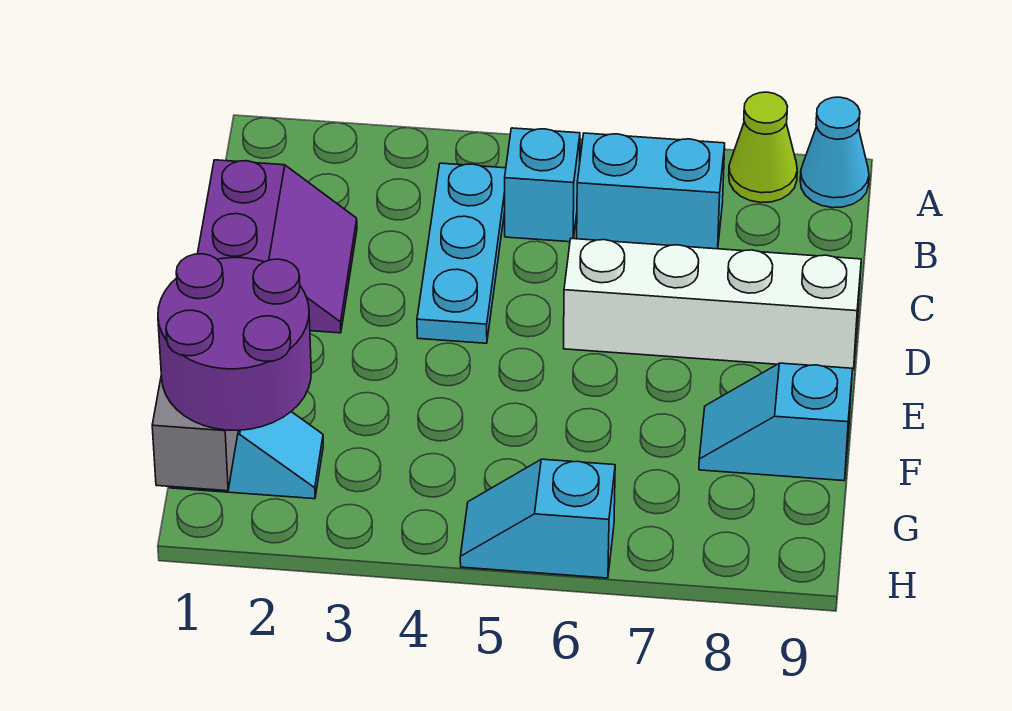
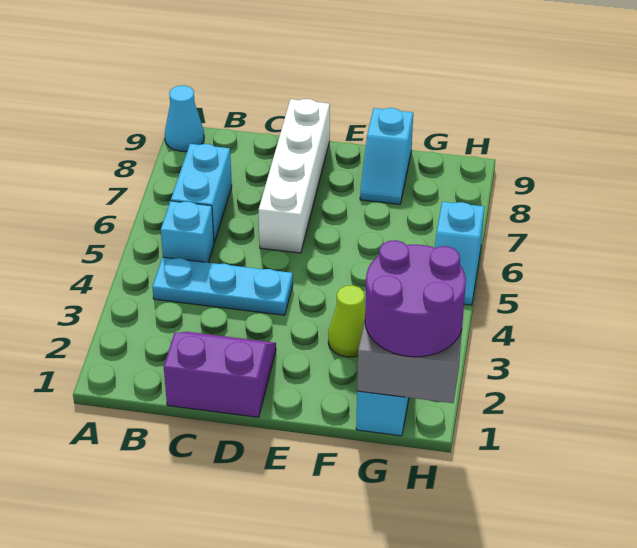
lime 1x1 cone [729,92,797,203] -> lime 1x1 cone moved to [328,285,365,357]

